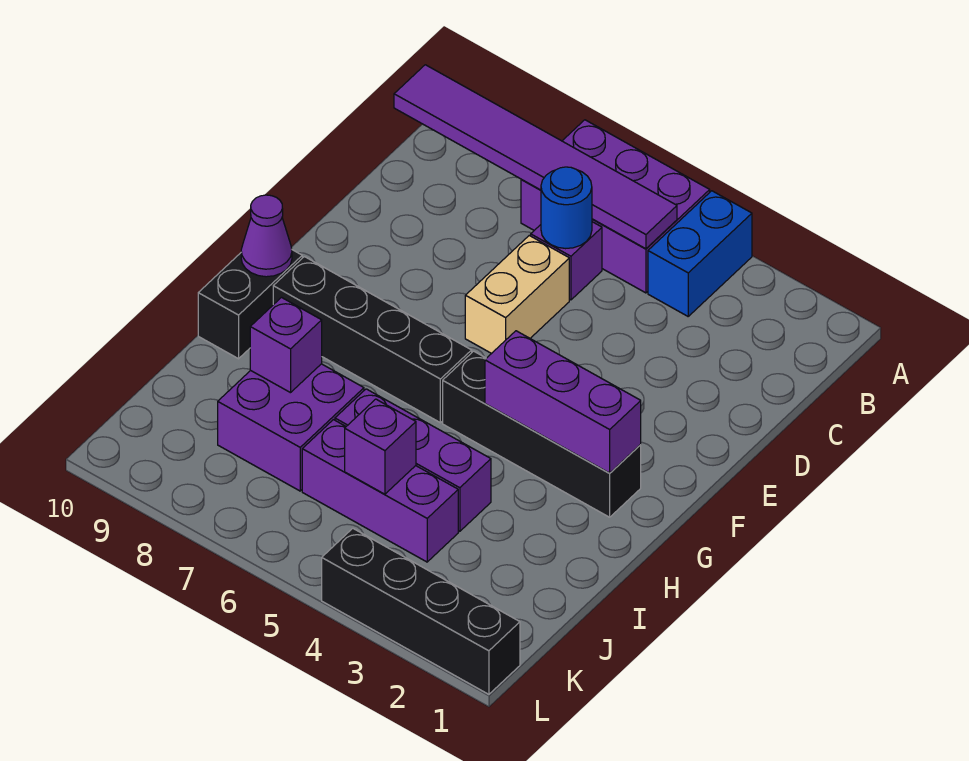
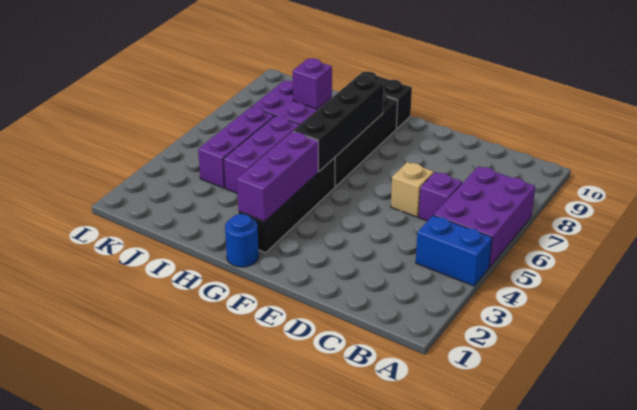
purple 1x6 tile [394,65,677,249] -> none
blue 1x1 round brick [541,167,592,249] -> blue 1x1 round brick moved to [225,214,259,267]
tan 1x2 brick [465,236,569,354] -> tan 1x1 brick [391,162,434,217]
purple 1x1 cone [241,195,292,277] -> none
purple 1x1 brick [345,399,416,494] -> none
black 1x4 brick [322,528,520,694] -> black 1x4 brick moved to [293,75,384,172]

